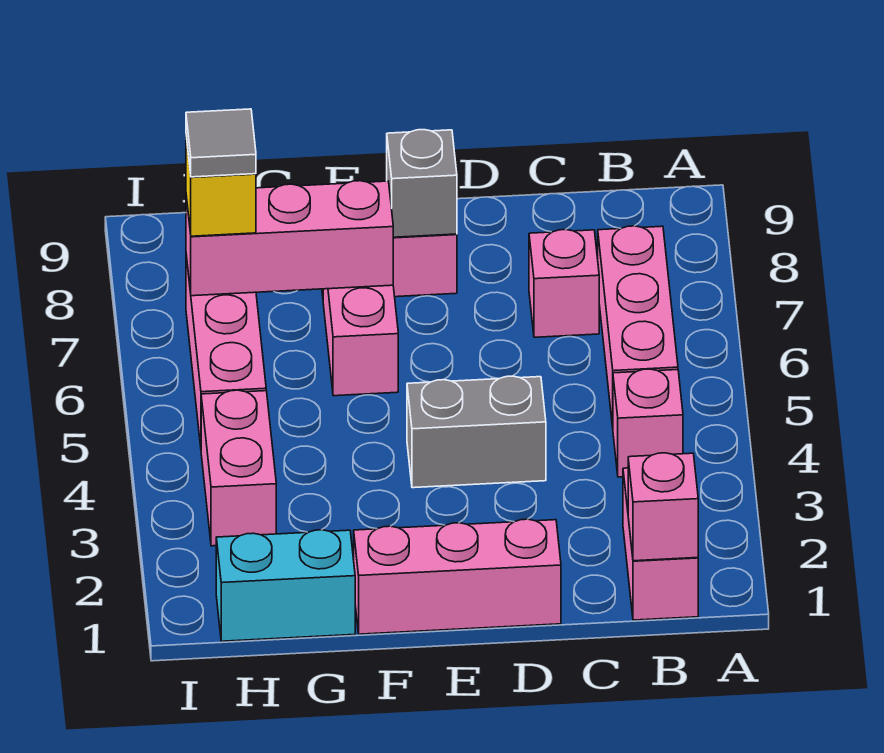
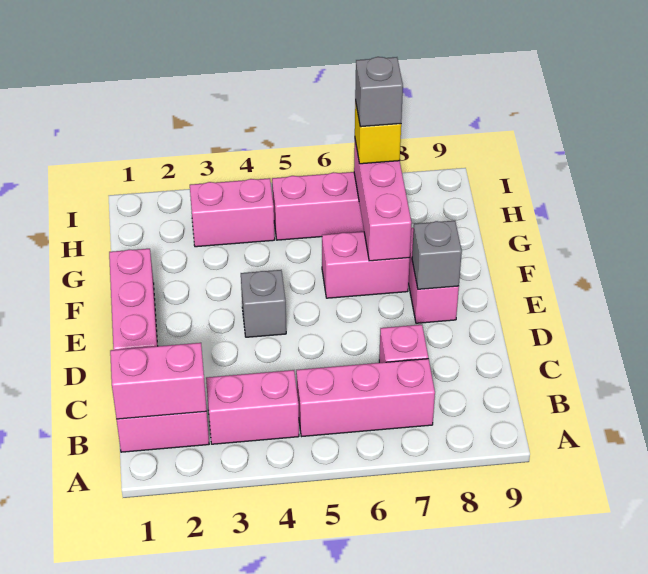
pink 1x1 brick [628,453,698,561] -> pink 1x2 brick [110,343,207,419]
pink 1x1 brick [613,369,683,477] -> pink 1x2 brick [206,370,299,444]
grey 1x2 brick [407,376,546,488] -> grey 1x1 brick [241,270,286,337]
cyan 1x2 brick [216,530,355,641] -> none
grey 1x1 tile [186,109,256,177] -> grey 1x1 brick [355,57,403,127]

